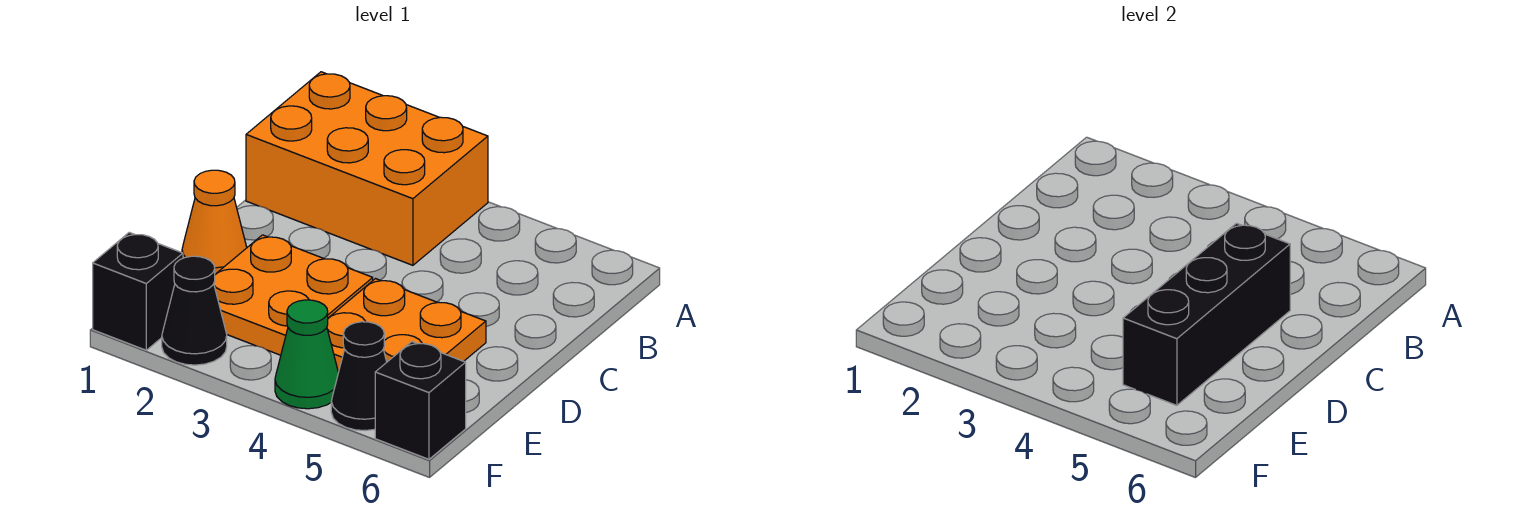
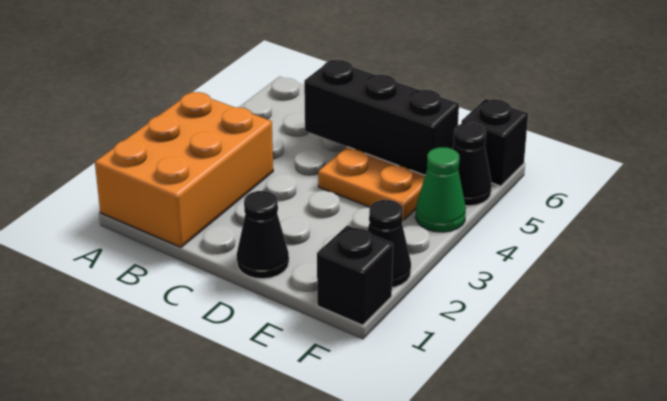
orange 1x1 cone [182,170,247,274] -> black 1x1 cone [237,191,289,279]
orange 2x2 plate [214,235,373,355] -> none

